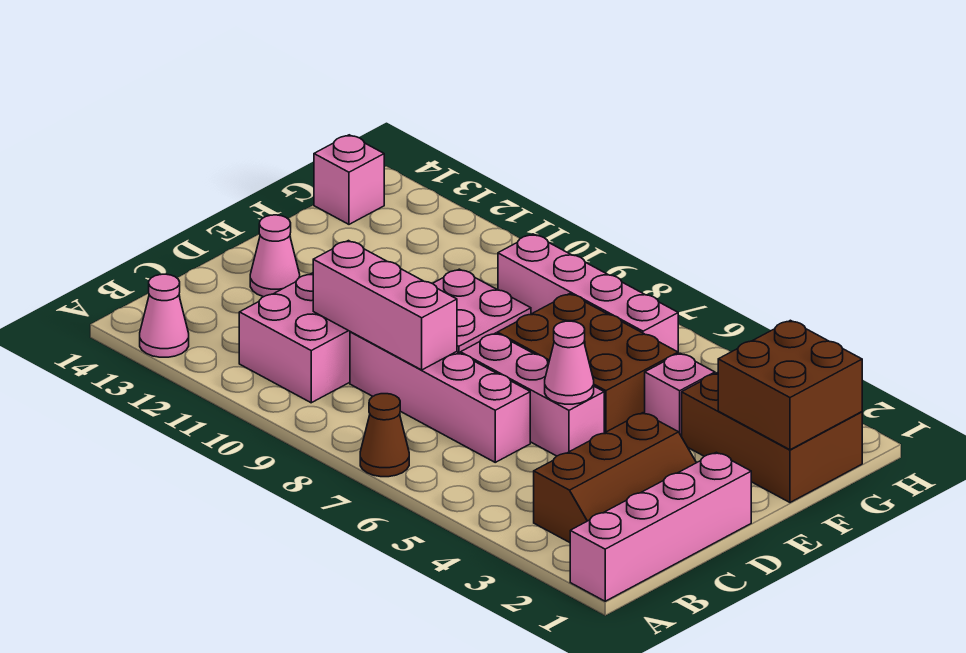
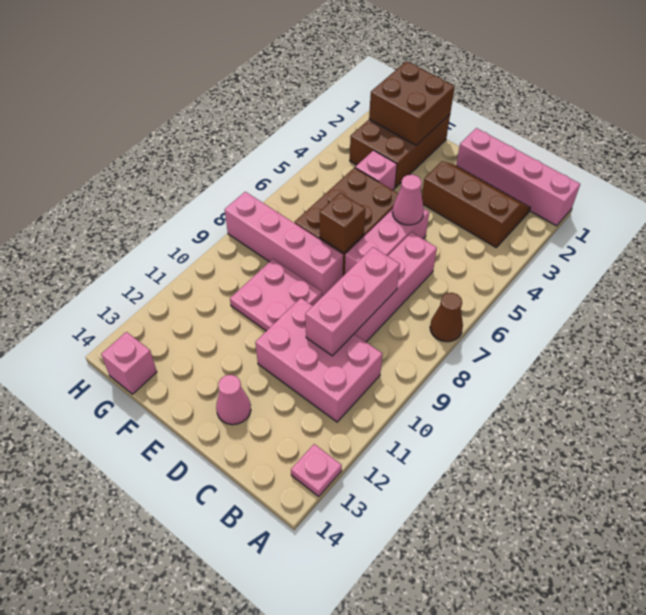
pink 1x1 cone [140,274,189,357] -> pink 1x1 plate [291,444,342,496]
none -> brown 1x1 brick [320,193,365,253]
pink 1x4 brick [498,234,678,352] -> pink 1x4 brick turned to [225,192,343,297]

